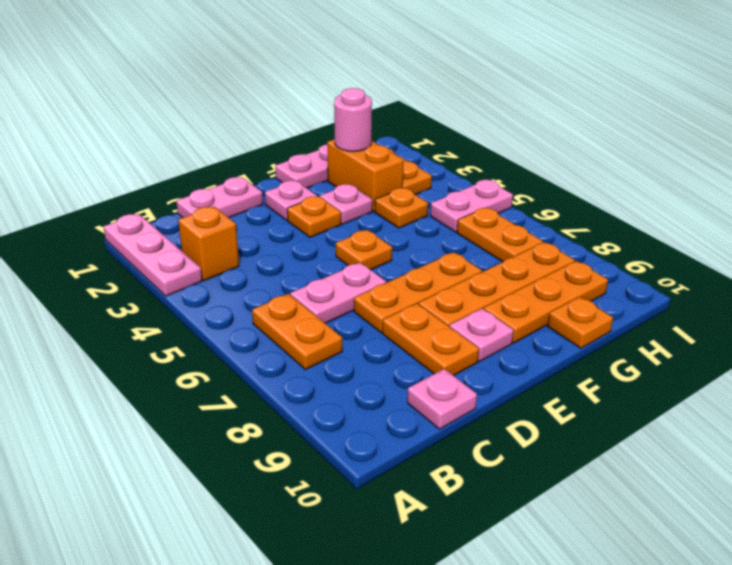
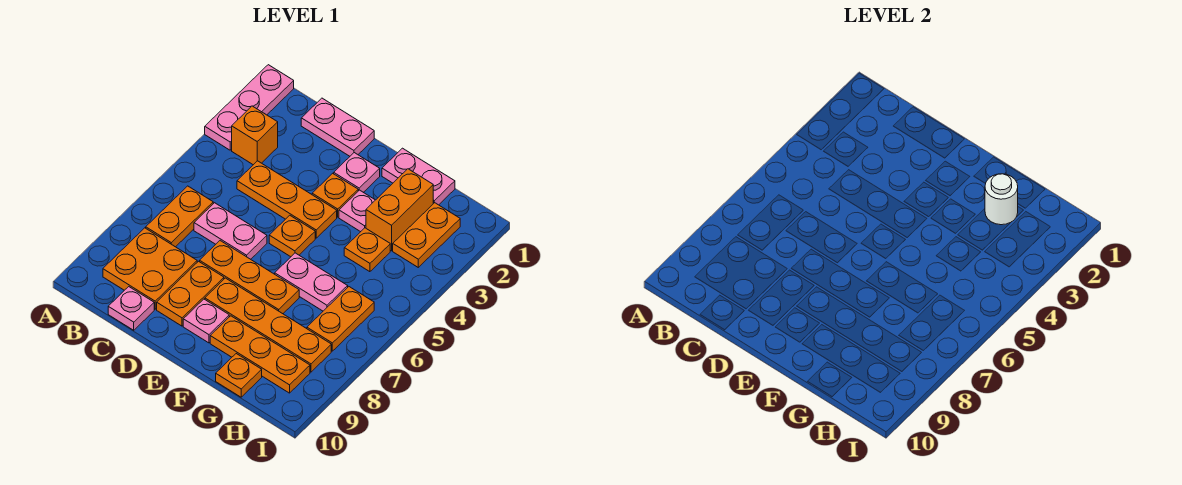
none -> orange 2x2 plate [103,228,197,309]
none -> orange 1x3 plate [237,161,337,238]
pink 1x1 round brick [334,88,372,152] -> white 1x1 round brick [985,174,1018,225]
pink 1x2 plate [430,180,513,232] -> pink 1x2 plate moved to [275,253,348,311]

